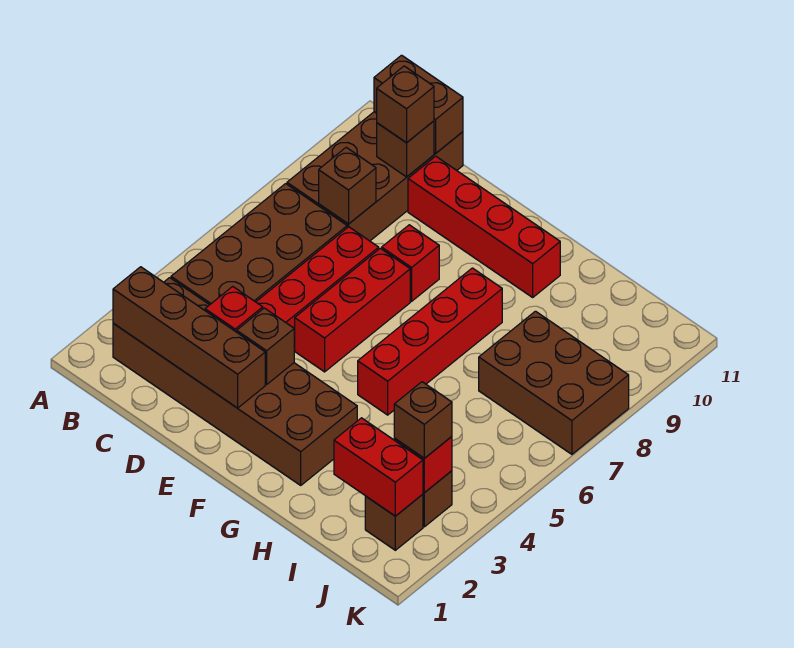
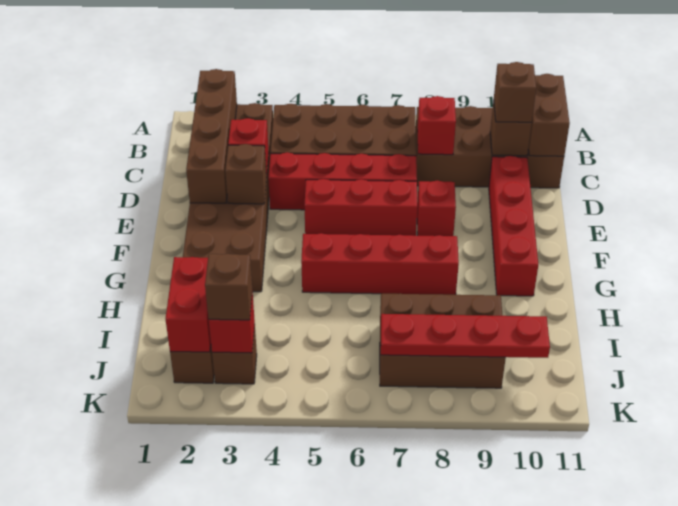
brown 1x1 brick [319,147,376,224] -> red 1x1 brick [417,96,456,155]
brown 2x3 brick [479,311,629,454] -> brown 2x3 brick turned to [380,294,506,388]
none -> red 1x4 plate [381,314,550,358]

